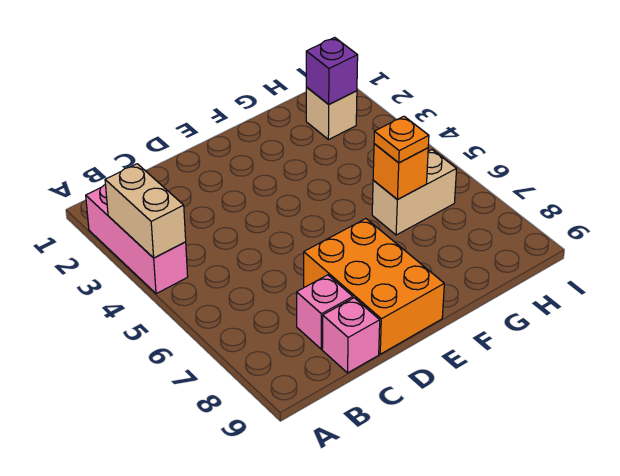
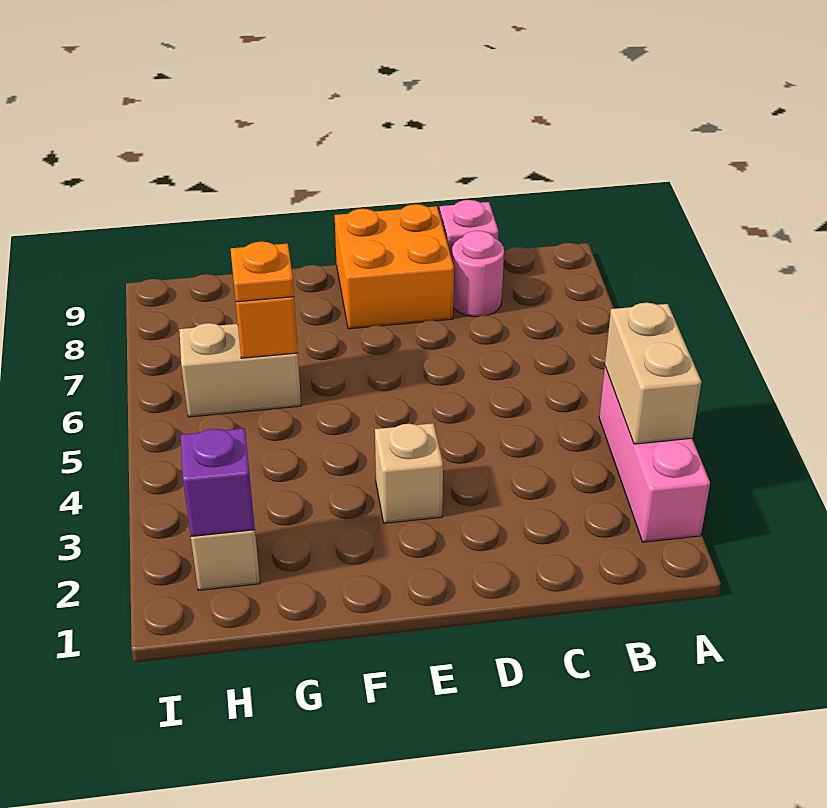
pink 1x1 brick [297,275,353,349] -> pink 1x1 round brick [452,231,504,317]
orange 2x3 brick [304,219,444,354] -> orange 2x2 brick [335,204,454,329]
none -> tan 1x1 brick [375,423,443,523]

